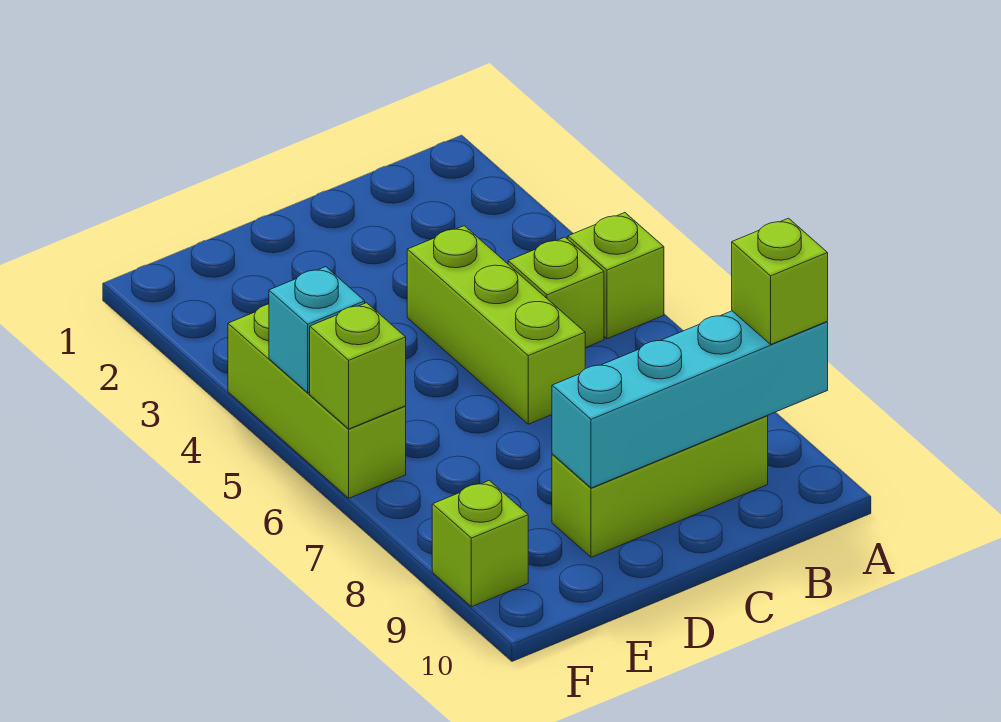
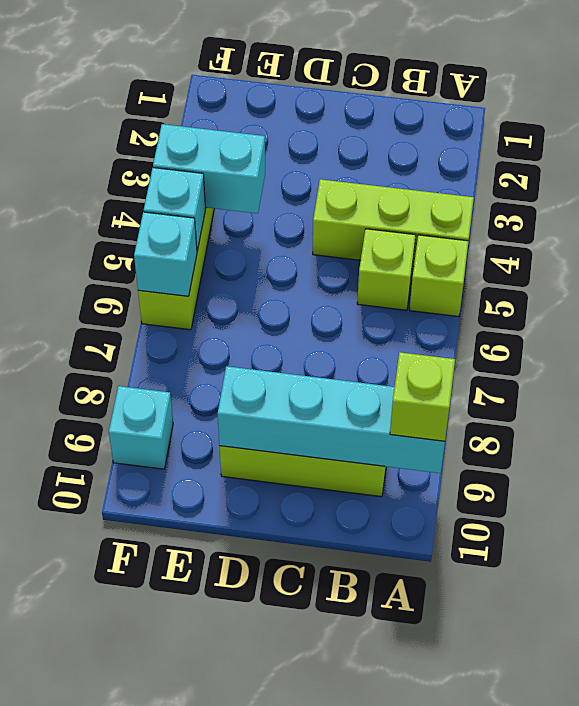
lime 1x3 brick [407,226,585,424] -> lime 1x3 brick turned to [313,179,474,267]
none -> cyan 1x2 brick [153,124,265,214]
lime 1x1 brick [310,303,406,429] -> cyan 1x1 brick [134,212,197,296]
lime 1x1 brick [432,480,528,607] -> cyan 1x1 brick [109,386,173,469]

